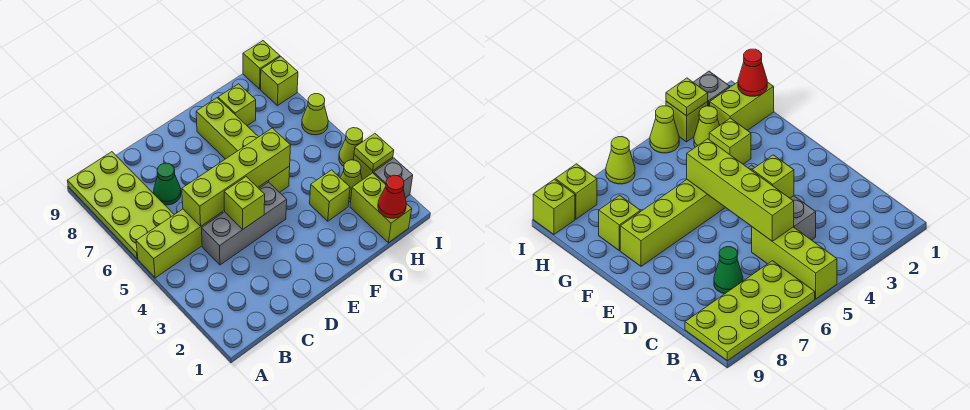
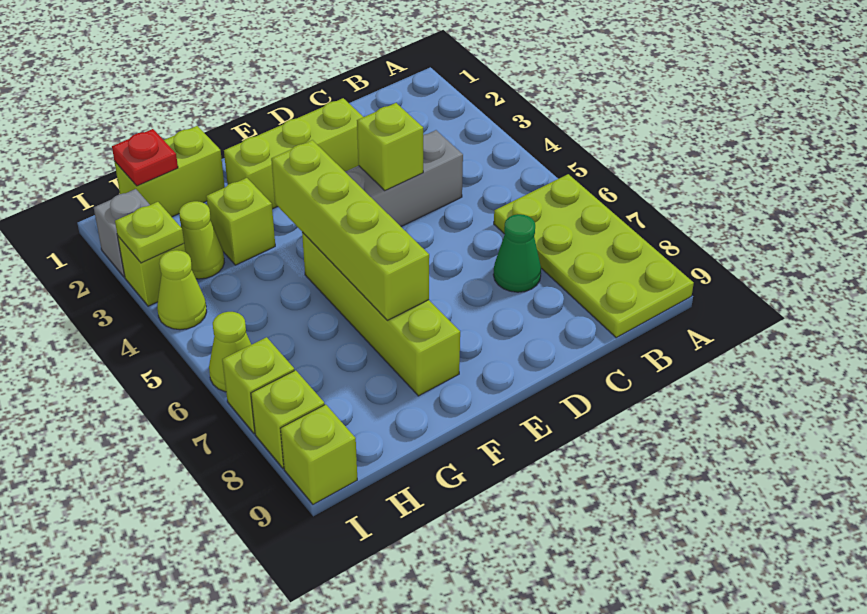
lime 1x3 brick [136,209,223,278] -> lime 1x3 brick moved to [224,98,363,209]
lime 1x4 brick [182,128,291,226] -> lime 1x4 brick turned to [271,140,429,320]
lime 1x1 brick [218,84,256,126] -> lime 1x1 brick moved to [222,337,294,434]
lime 1x2 brick [350,173,412,243] -> lime 1x2 brick turned to [114,126,225,217]
red 1x1 cone [378,175,406,218] -> red 1x1 plate [112,129,178,186]

